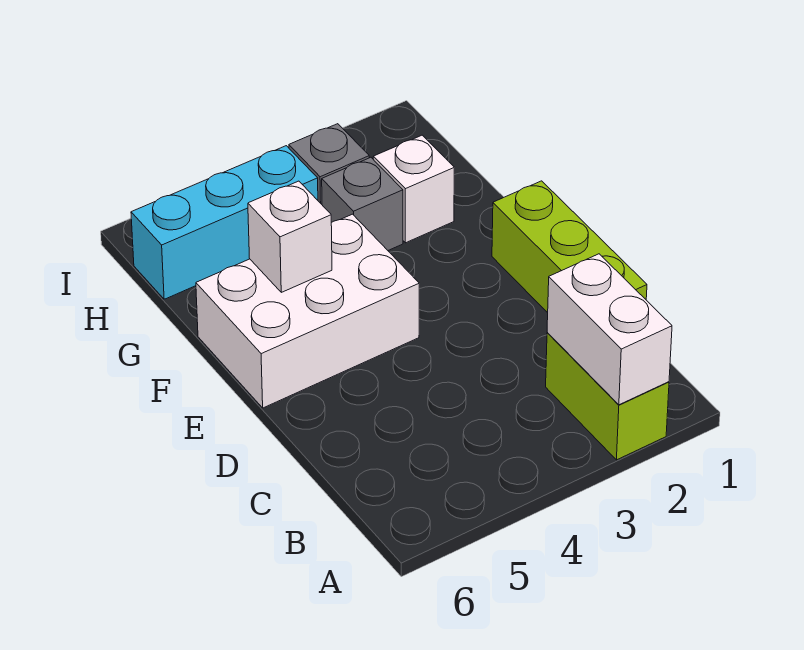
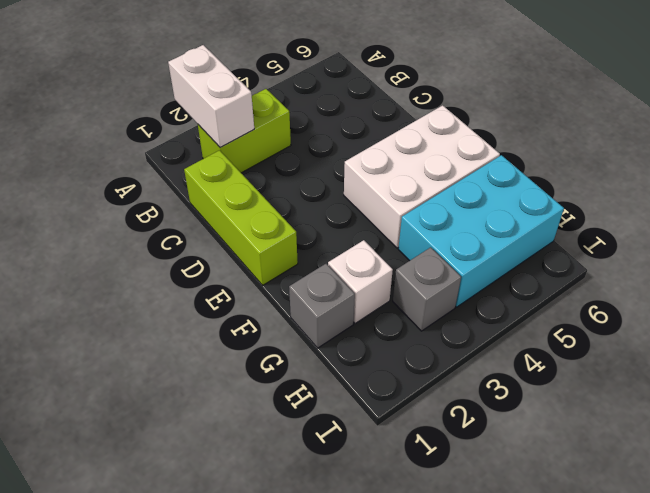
lime 1x2 brick [546,333,669,460] -> lime 1x2 brick turned to [198,89,291,173]
white 1x1 brick [248,181,332,292] -> none
grey 1x1 brick [322,157,403,250] -> grey 1x1 brick moved to [289,264,355,348]
cyan 1x3 brick [131,146,318,299] -> cyan 2x3 brick [398,155,564,307]

